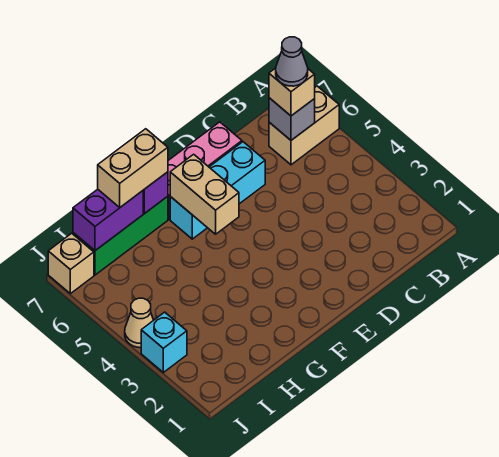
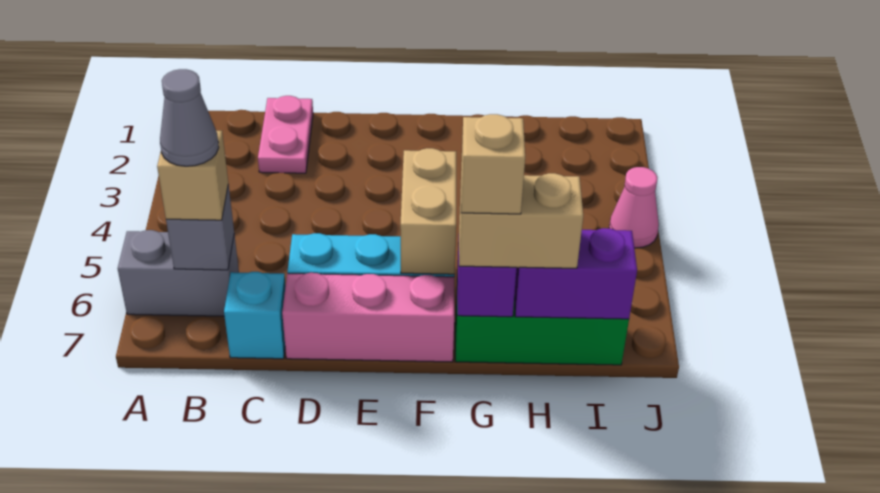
tan 1x2 brick [269,86,339,165] -> grey 1x2 brick [118,230,239,316]
none -> pink 1x2 plate [258,96,313,173]
cyan 1x1 brick [141,312,187,372] -> cyan 1x1 brick moved to [224,272,286,359]
tan 1x1 cone [125,298,153,348] -> pink 1x1 cone [609,167,659,248]
tan 1x1 brick [48,233,94,294] -> tan 1x1 brick moved to [461,114,525,214]

